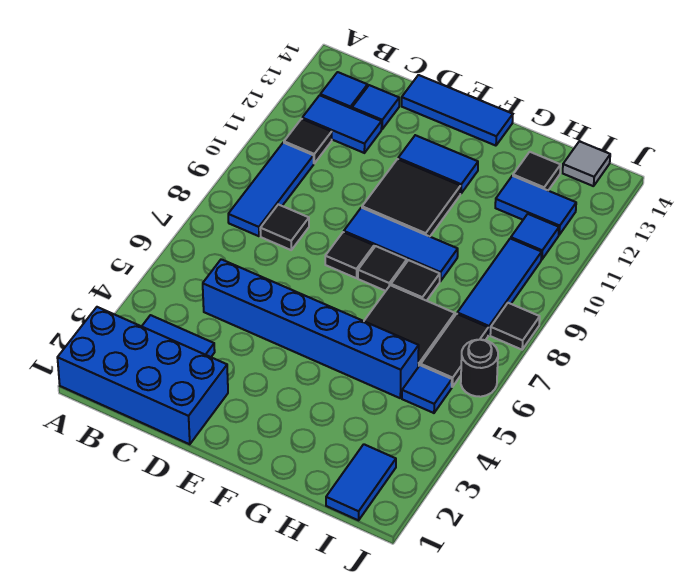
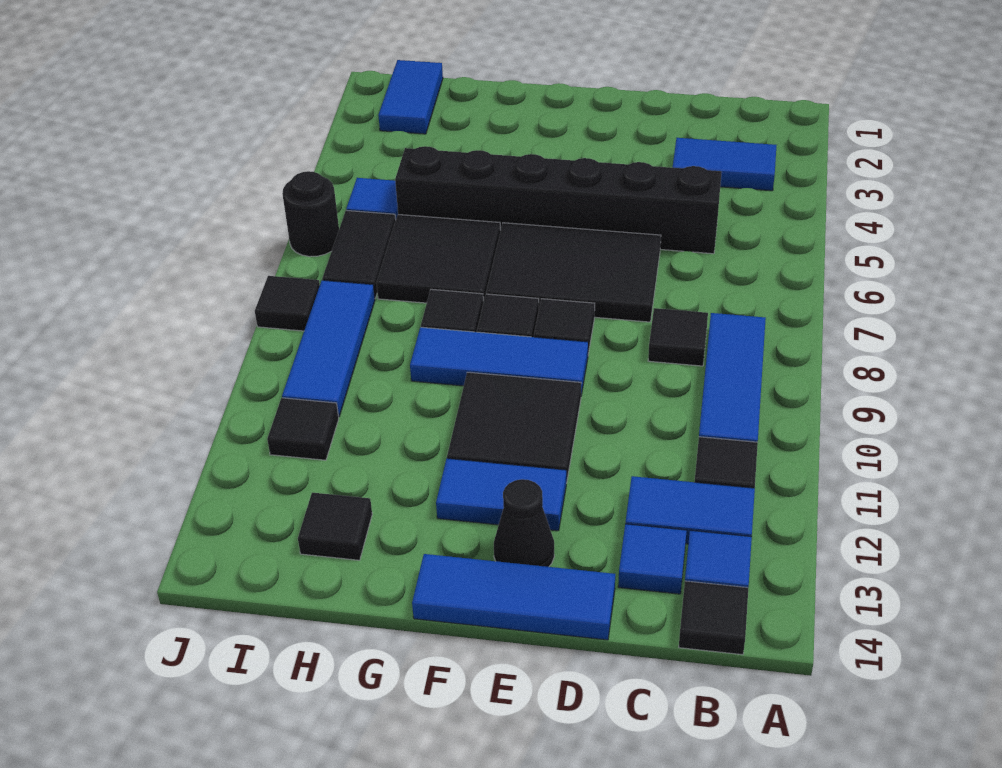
blue 2x4 brick [57,307,228,444] -> none
none -> black 1x1 tile [679,581,748,655]
blue 1x6 brick [203,259,419,398] -> black 1x6 brick [395,146,721,254]
none -> black 2x3 tile [486,223,661,322]
none -> black 1x1 cone [494,479,554,567]
blue 1x2 tile [495,176,576,235] -> none
blue 1x1 tile [511,214,559,260] -> black 1x1 tile [267,398,339,460]
grey 1x1 tile [563,141,610,186] -> none

